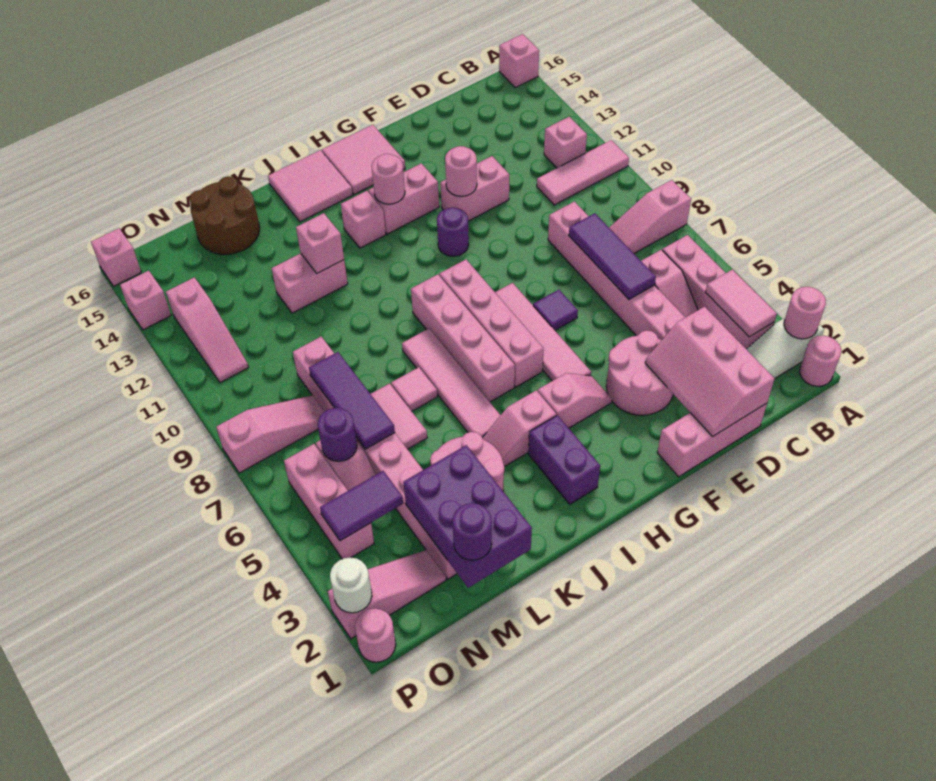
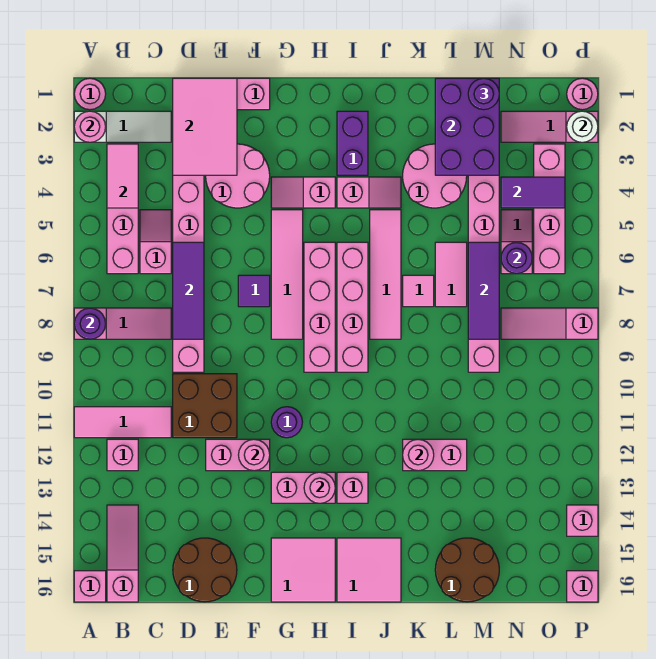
none -> purple 1x1 round brick [74,308,106,339]
pink 2x3 slope [645,307,775,437] -> pink 2x3 tile [173,78,237,175]
none -> brown 2x2 brick [173,374,237,438]
none -> brown 2x2 round brick [173,538,237,602]
pink 1x1 brick [296,213,344,273] -> pink 1x1 round brick [403,439,434,471]
pink 1x3 brick [284,444,374,559] -> pink 1x4 brick [534,144,565,274]
pink 1x3 slope [166,277,248,383] -> pink 1x3 slope moved to [107,505,138,602]

